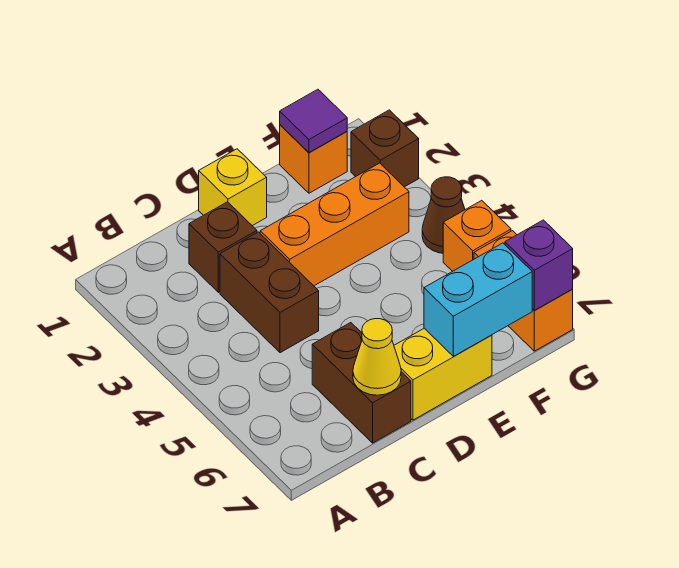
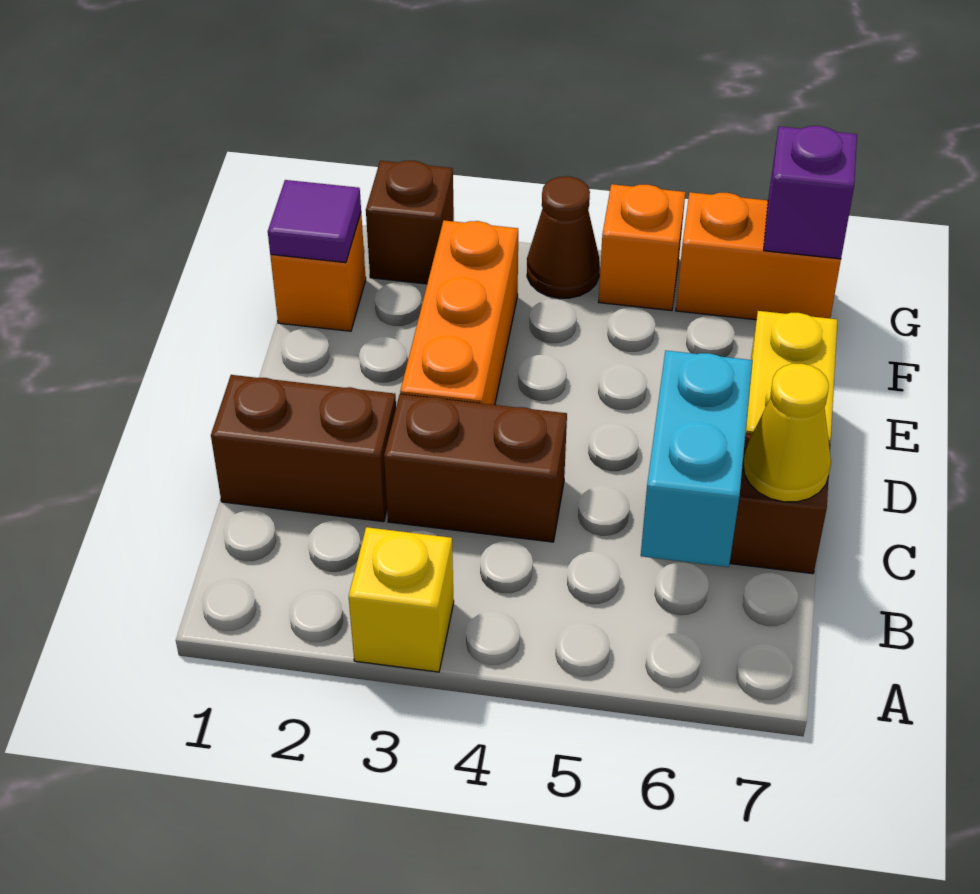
brown 1x1 brick [189,202,257,292] -> brown 1x2 brick [211,375,396,522]
yellow 1x1 brick [199,149,267,226] -> yellow 1x1 brick moved to [349,527,454,672]
cyan 1x2 brick [424,243,532,356] -> cyan 1x2 brick moved to [641,351,752,567]

